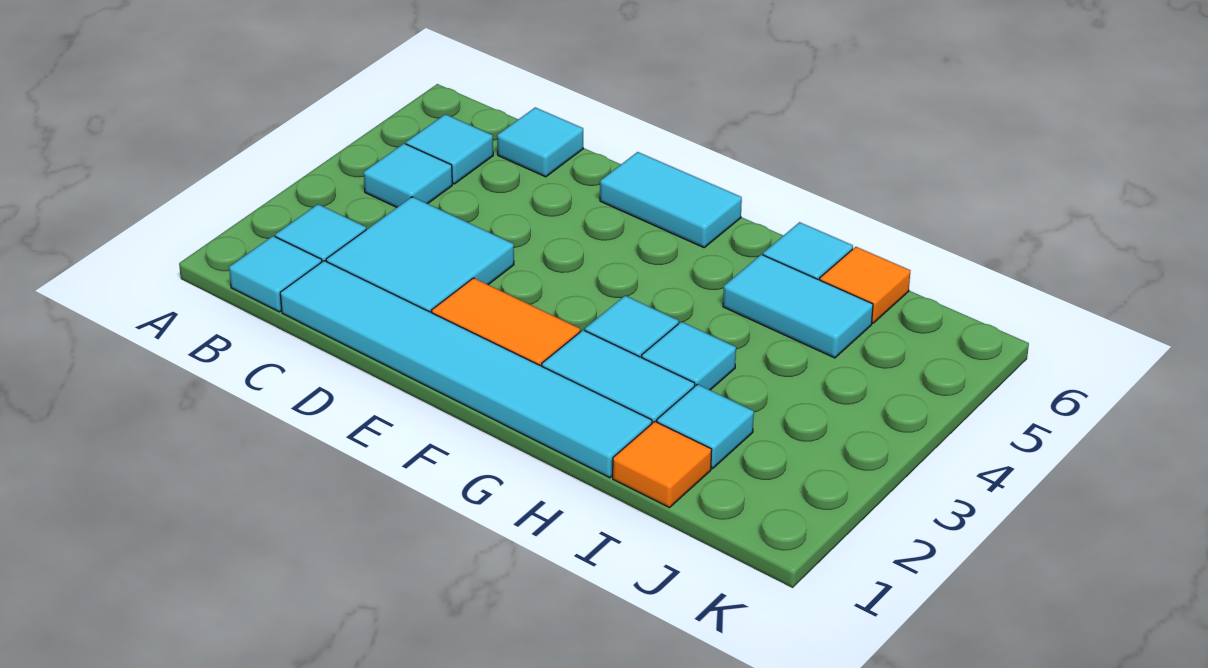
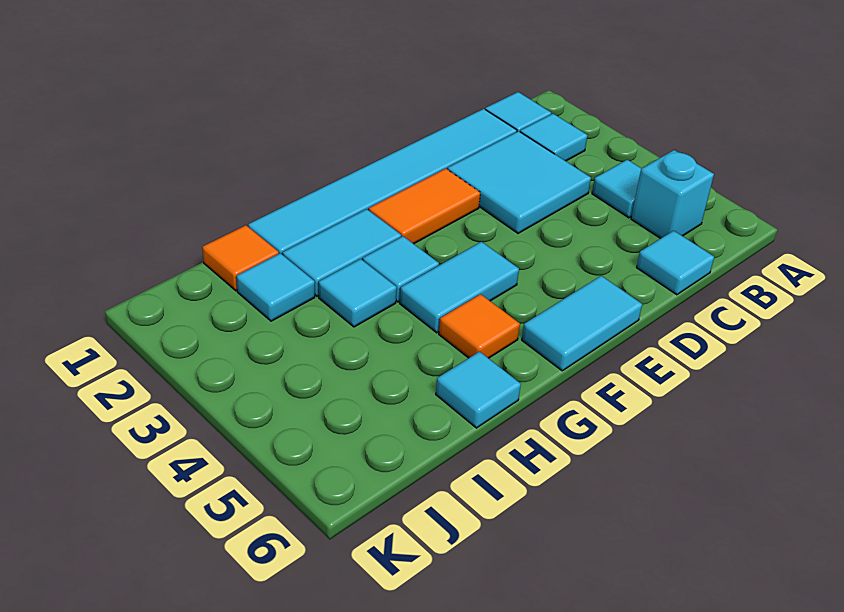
cyan 1x1 tile [406,114,493,184] -> cyan 1x1 brick [631,150,714,238]
cyan 1x2 tile [723,254,873,358] -> cyan 1x2 tile moved to [400,242,519,333]
orange 1x1 tile [820,247,910,323] -> orange 1x1 tile moved to [439,294,520,358]

